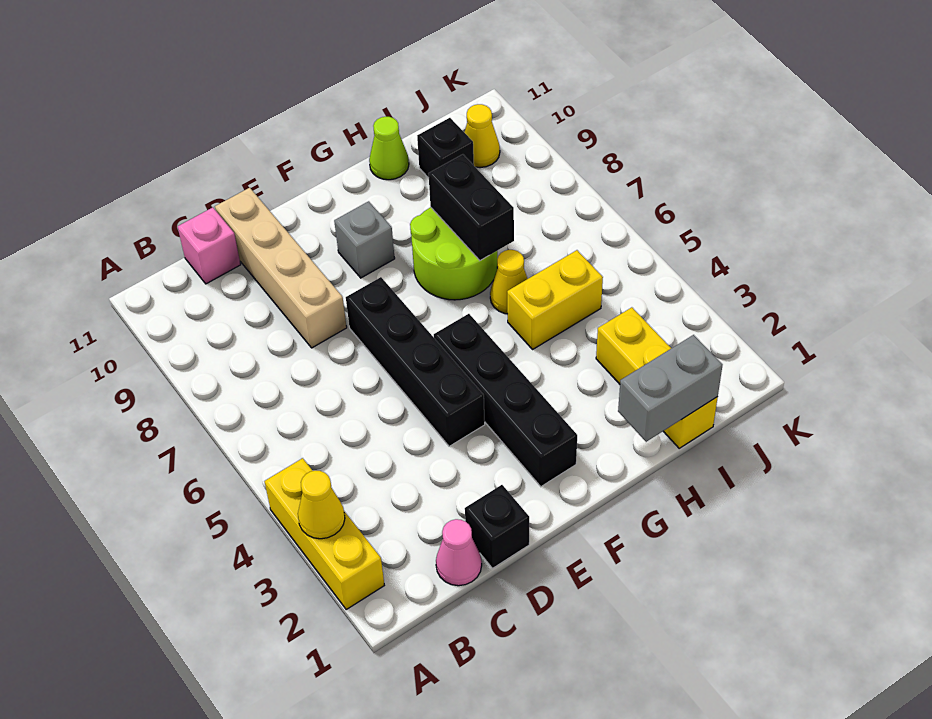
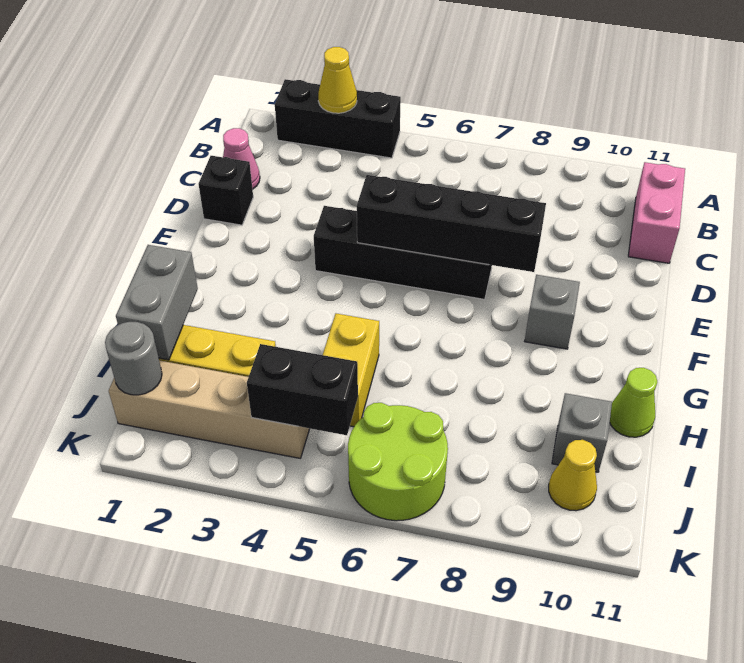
yellow 1x3 brick [265,458,384,609] -> black 1x3 brick [275,79,401,158]
pink 1x1 brick [178,207,241,284] -> pink 1x2 brick [628,162,685,263]
tan 1x4 brick [215,188,347,348] -> tan 1x4 brick moved to [109,360,310,458]
black 1x4 brick [434,314,577,486] -> black 1x4 brick moved to [357,175,546,272]
lime 2x2 round brick [410,207,497,300] -> lime 2x2 round brick moved to [348,403,448,521]
yellow 1x1 cone [490,250,528,314] -> none
black 1x2 brick [429,154,514,260] -> black 1x2 brick moved to [247,344,358,435]
black 1x1 brick [417,118,474,178] -> grey 1x1 brick [552,393,612,472]
none -> grey 1x1 round brick [105,322,162,395]

